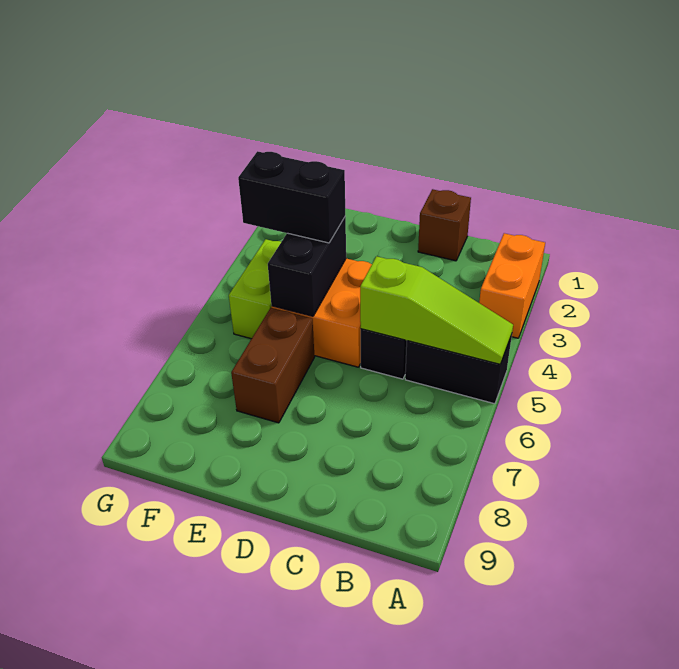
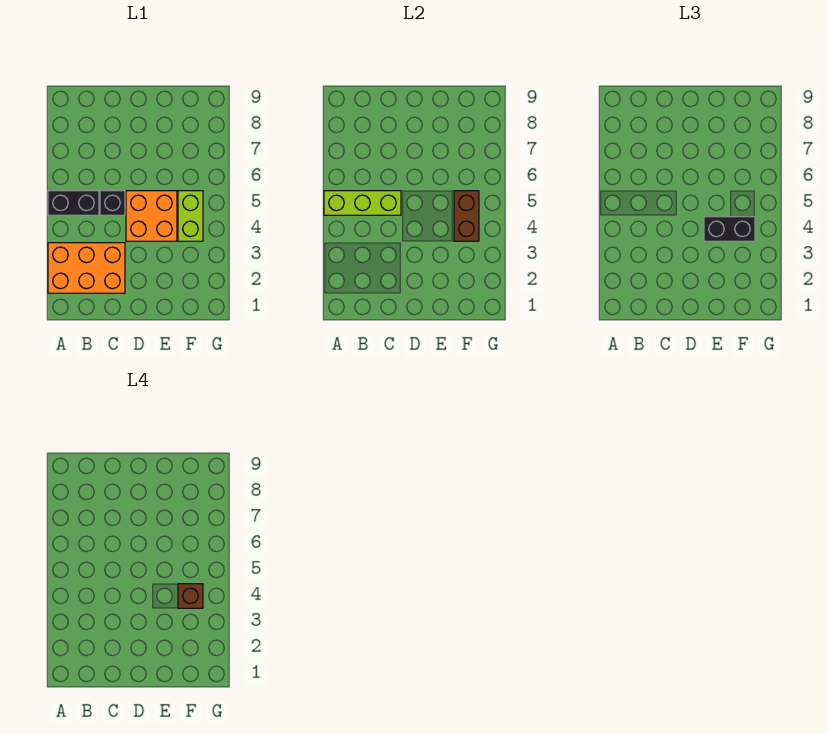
orange 1x2 brick [479,233,545,338] -> orange 2x3 brick [48,243,125,293]
lime 1x3 slope [360,256,513,364] -> lime 1x3 brick [324,191,401,215]
brown 1x1 brick [418,189,471,261] -> brown 1x1 brick moved to [178,584,203,608]
black 1x2 brick [268,217,346,316] -> none
brown 1x2 brick [231,308,315,423] -> brown 1x2 brick moved to [454,191,479,241]

